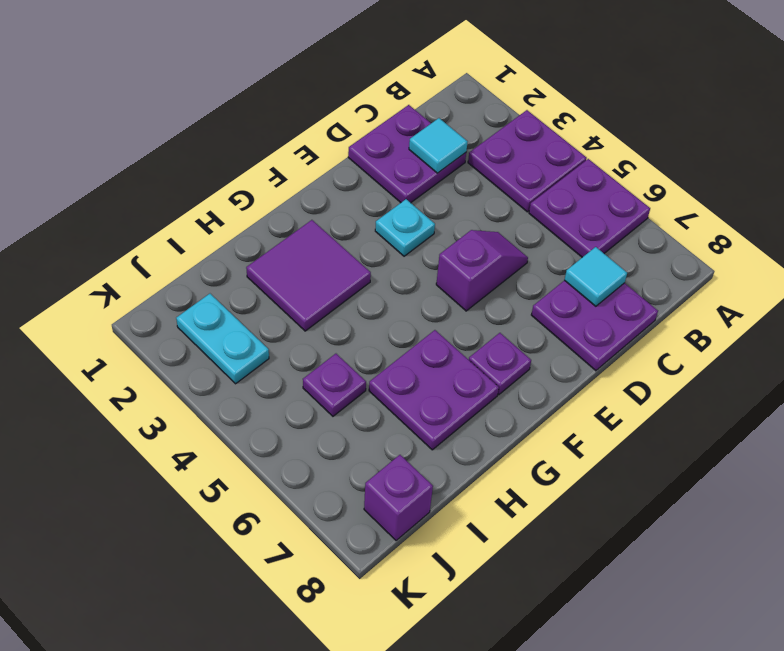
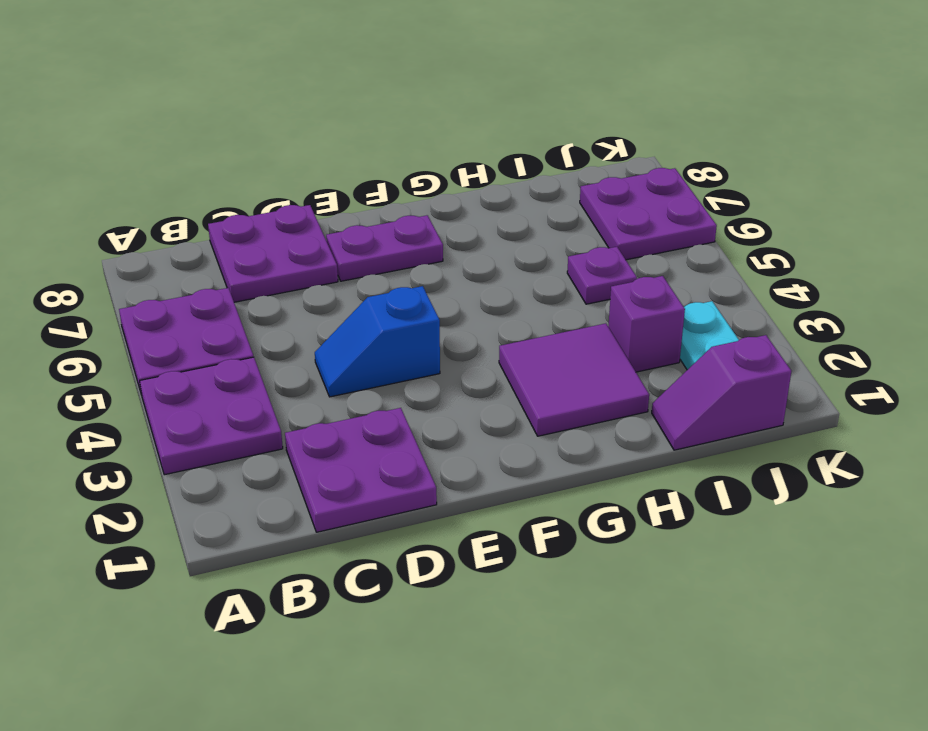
cyan 1x1 tile [409,118,467,173] -> none
cyan 1x1 tile [564,247,627,306] -> none
none -> blue 1x2 slope [315,286,440,397]
purple 1x2 slope [436,230,528,311] -> purple 1x2 slope moved to [652,335,791,450]
cyan 1x1 plate [375,199,435,256] -> none
purple 1x1 plate [469,333,531,395] -> purple 1x2 plate [326,215,443,281]
purple 2x2 plate [369,330,499,450] -> purple 2x2 plate moved to [580,168,717,260]
purple 1x1 brick [364,455,433,541] -> purple 1x1 brick moved to [608,276,685,372]

